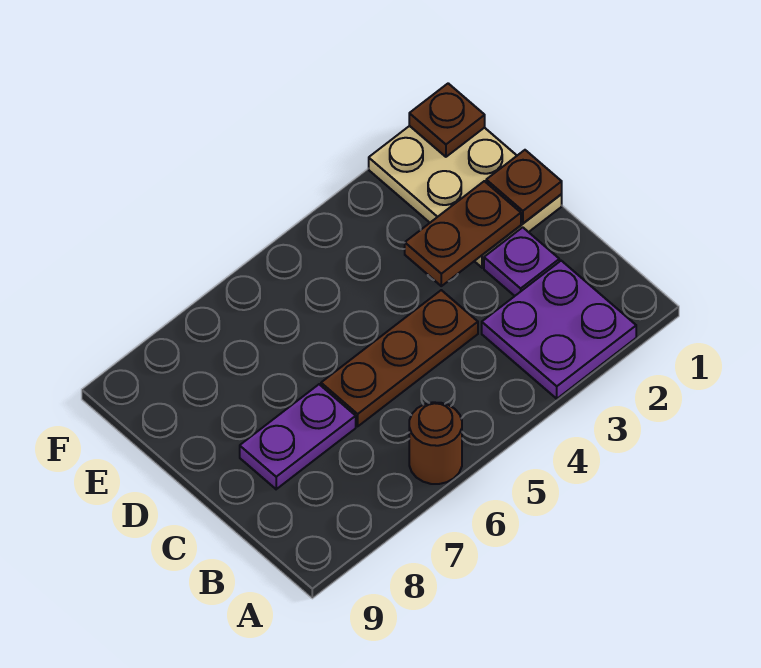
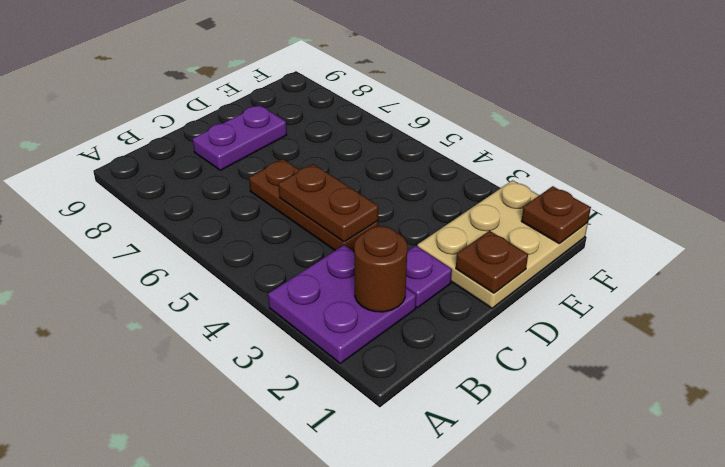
brown 1x1 round brick [409,402,462,484] -> brown 1x1 round brick moved to [354,226,407,312]
purple 1x2 plate [240,384,356,489] -> purple 1x2 plate turned to [193,105,287,170]
brown 1x2 plate [405,181,521,286] -> brown 1x2 plate moved to [279,164,378,242]

